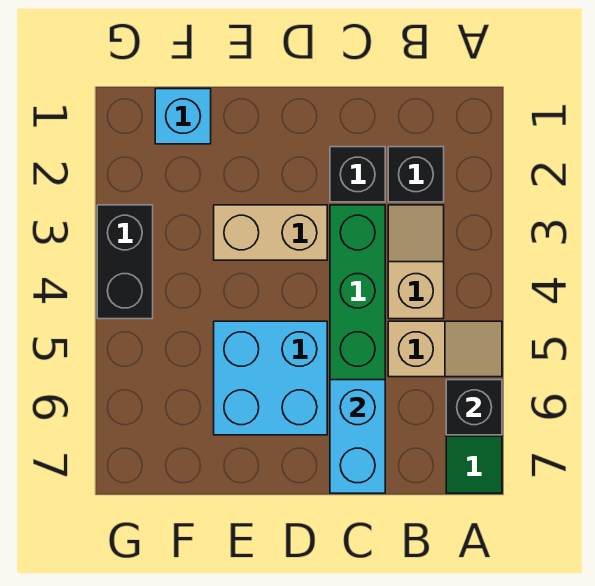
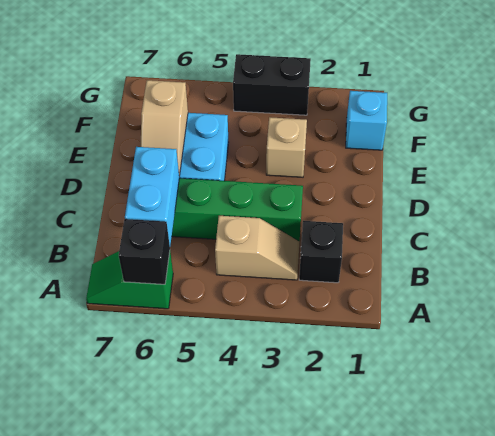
tan 1x2 slope [388,321,502,377] -> tan 1x2 slope moved to [141,80,188,176]
black 1x1 brick [330,147,385,202] -> none
cyan 1x2 brick [330,380,385,493] -> cyan 1x2 brick turned to [125,147,179,245]
tan 1x2 brick [214,205,327,260] -> tan 1x1 brick [266,117,307,177]

